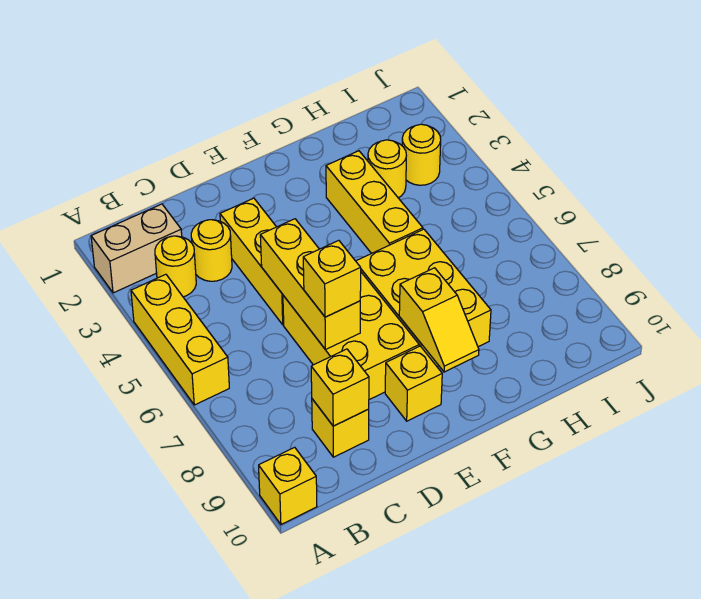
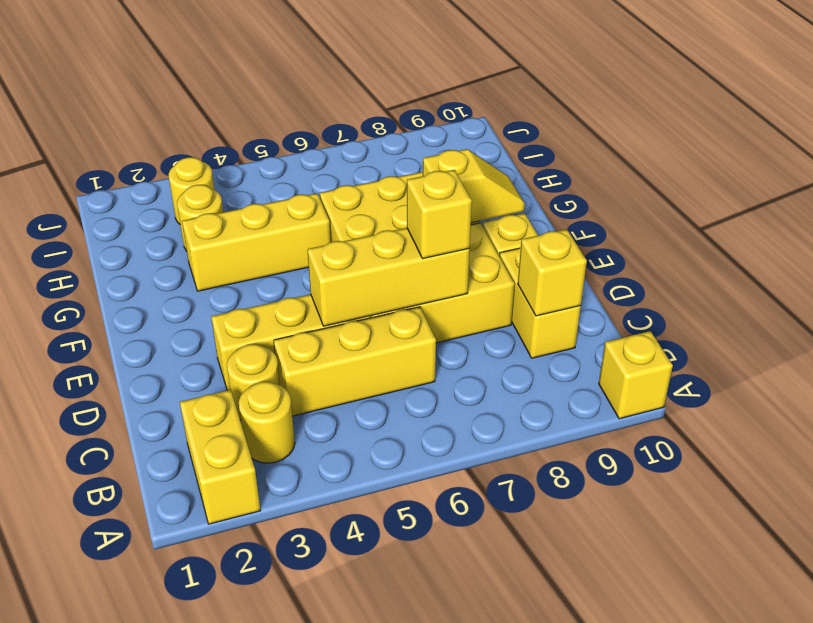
tan 1x2 brick [91,204,182,293] -> yellow 1x2 brick [180,390,261,524]
yellow 1x3 brick [131,274,229,405] -> yellow 1x3 brick moved to [274,307,436,416]
yellow 1x1 brick [312,399,369,457] -> yellow 1x2 brick [500,248,581,358]

